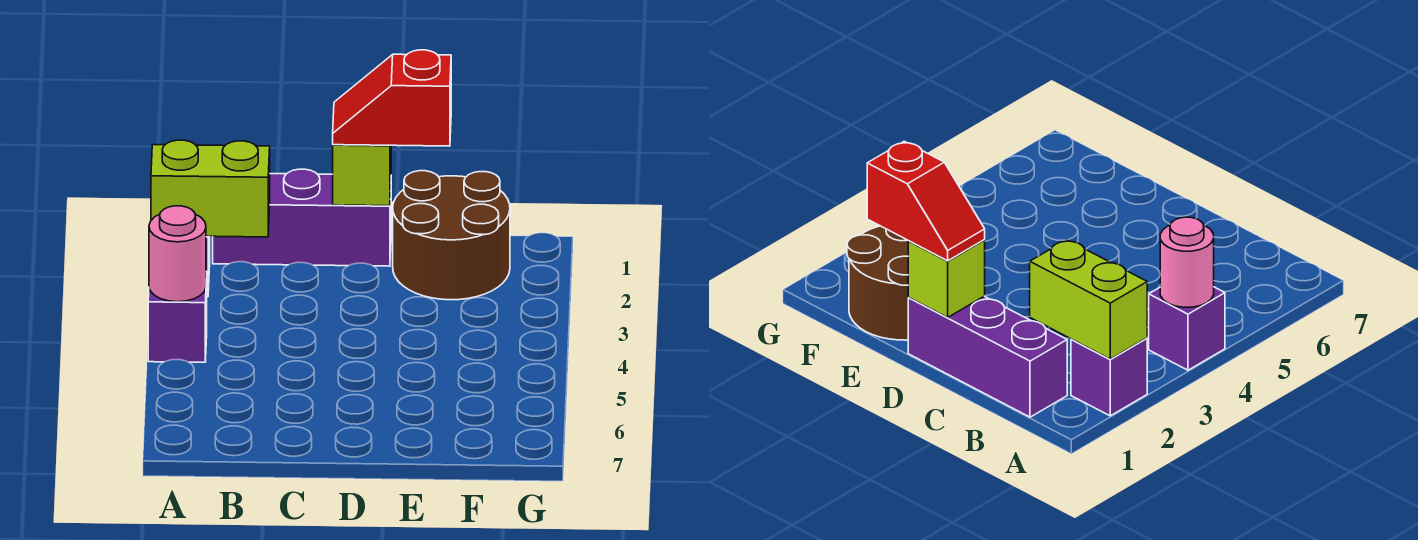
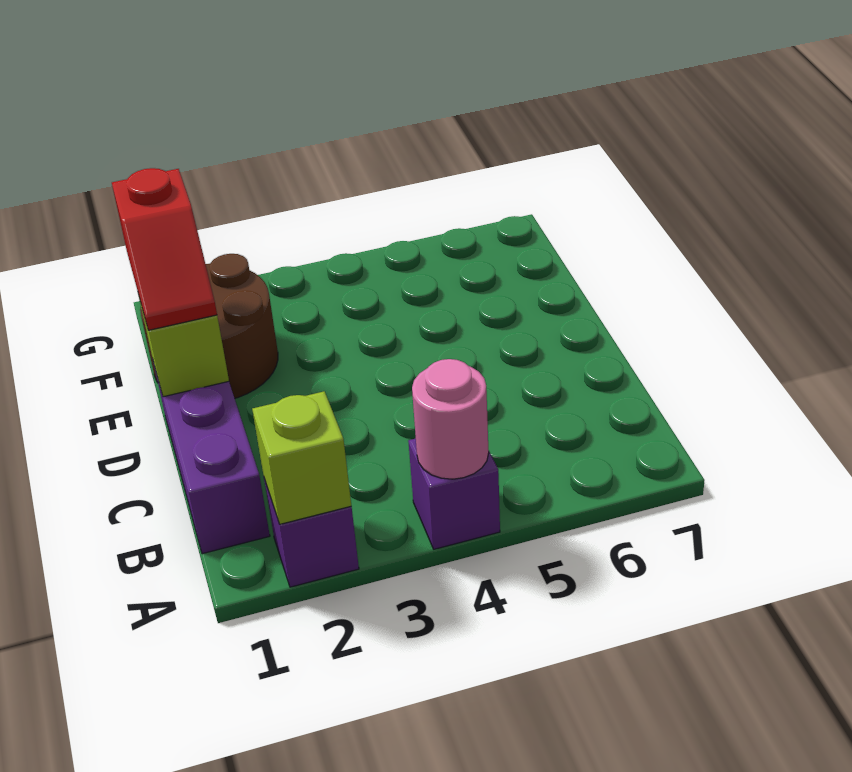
lime 1x2 brick [151,140,270,237] -> lime 1x1 brick [252,391,351,524]

